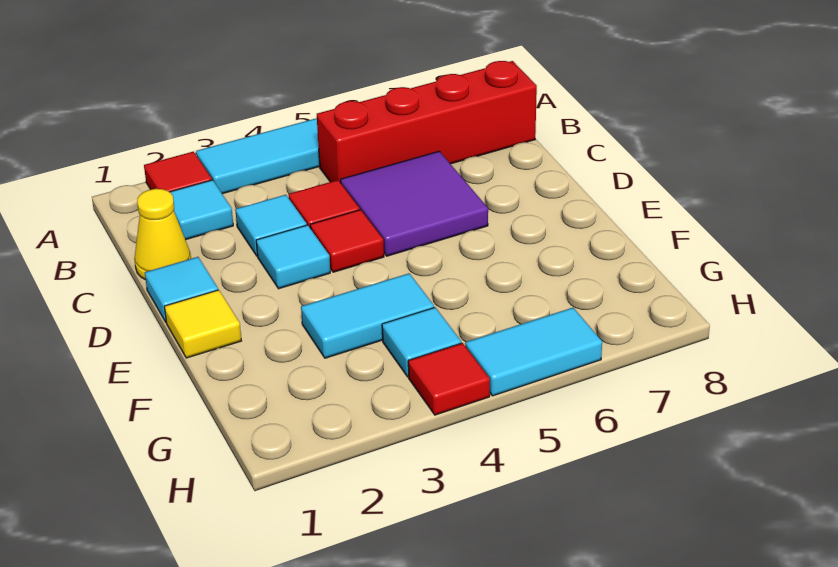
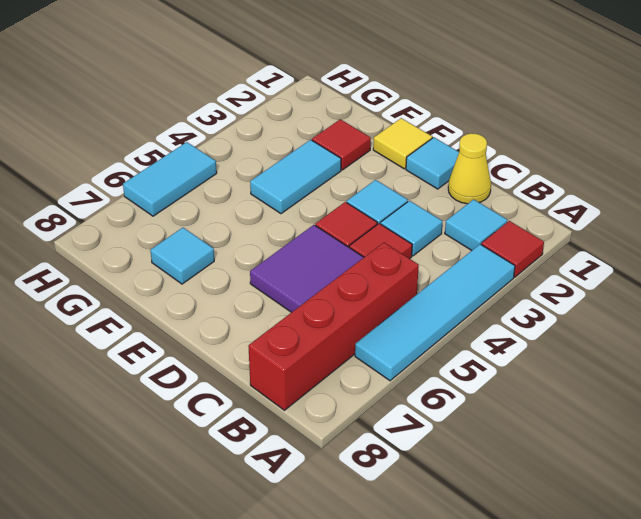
cyan 1x1 tile [382,307,461,377] -> cyan 1x1 tile moved to [150,228,214,284]
red 1x1 tile [408,343,490,415] -> red 1x1 tile moved to [312,119,371,170]

